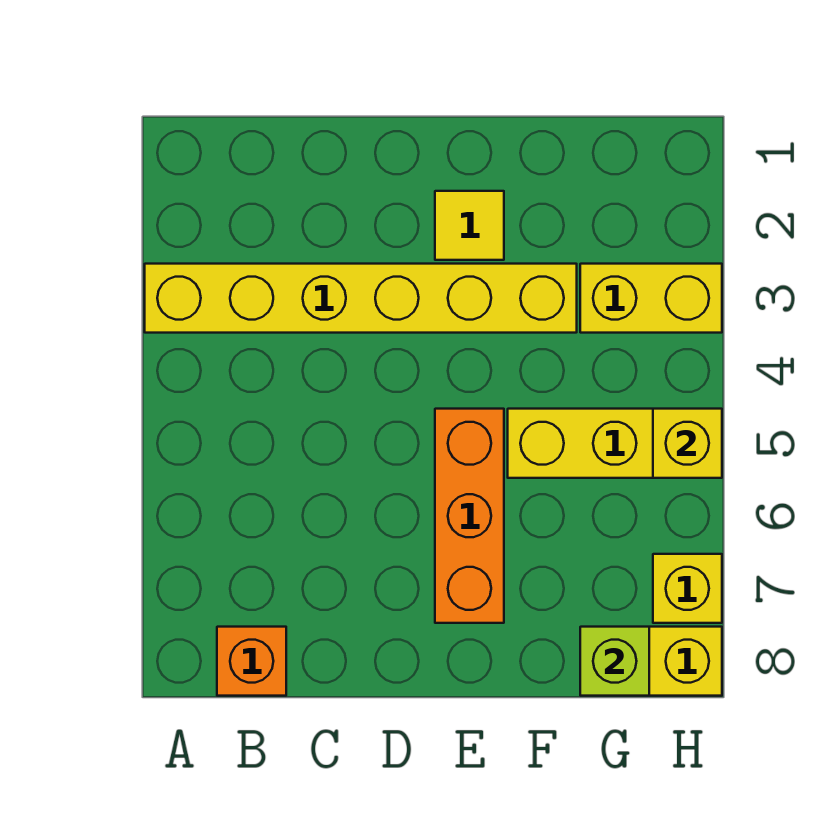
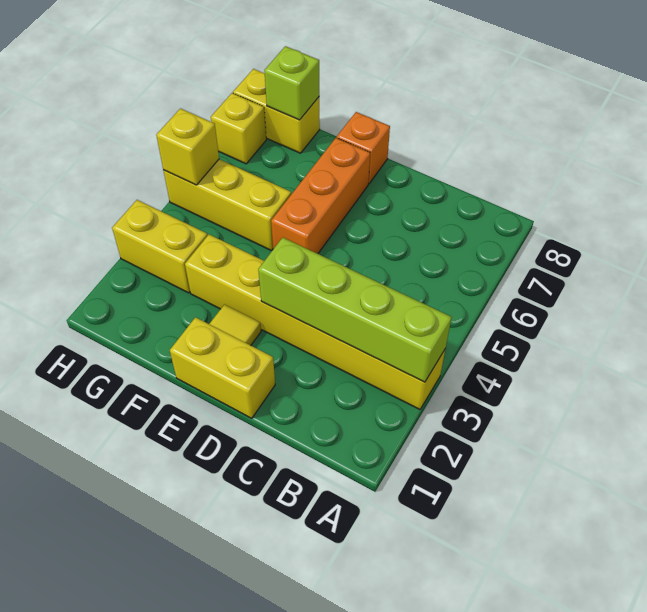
none -> lime 1x4 brick [258,237,452,382]
orange 1x1 brick [217,627,286,696] -> orange 1x1 brick moved to [337,112,390,183]
none -> yellow 1x2 brick [170,317,275,418]

